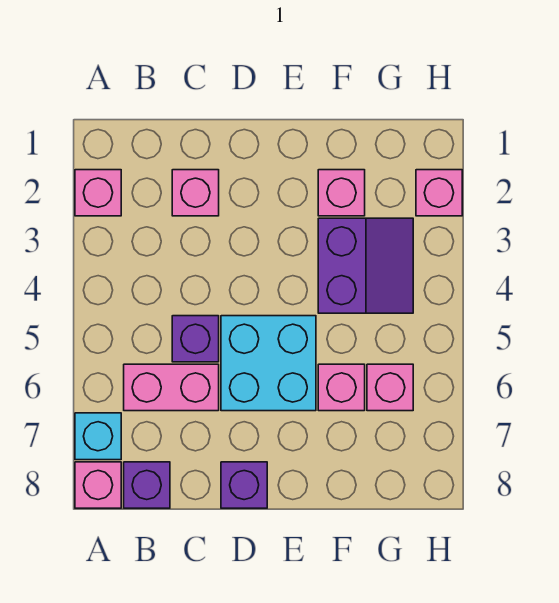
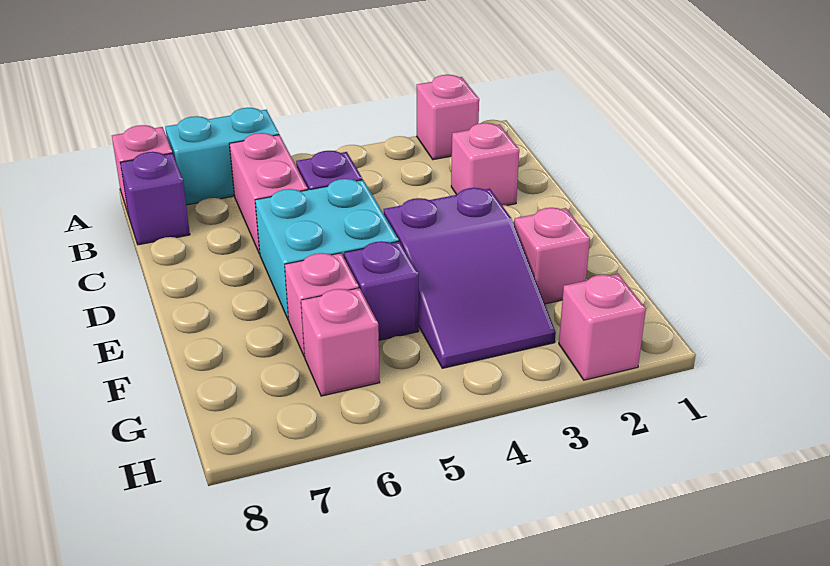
cyan 1x1 brick [75,413,121,460] -> cyan 1x2 brick [165,108,279,205]
purple 1x1 brick [221,462,267,508] -> purple 1x1 brick moved to [344,241,419,340]
purple 2x2 slope [318,218,413,313] -> purple 2x3 slope [384,188,556,368]

